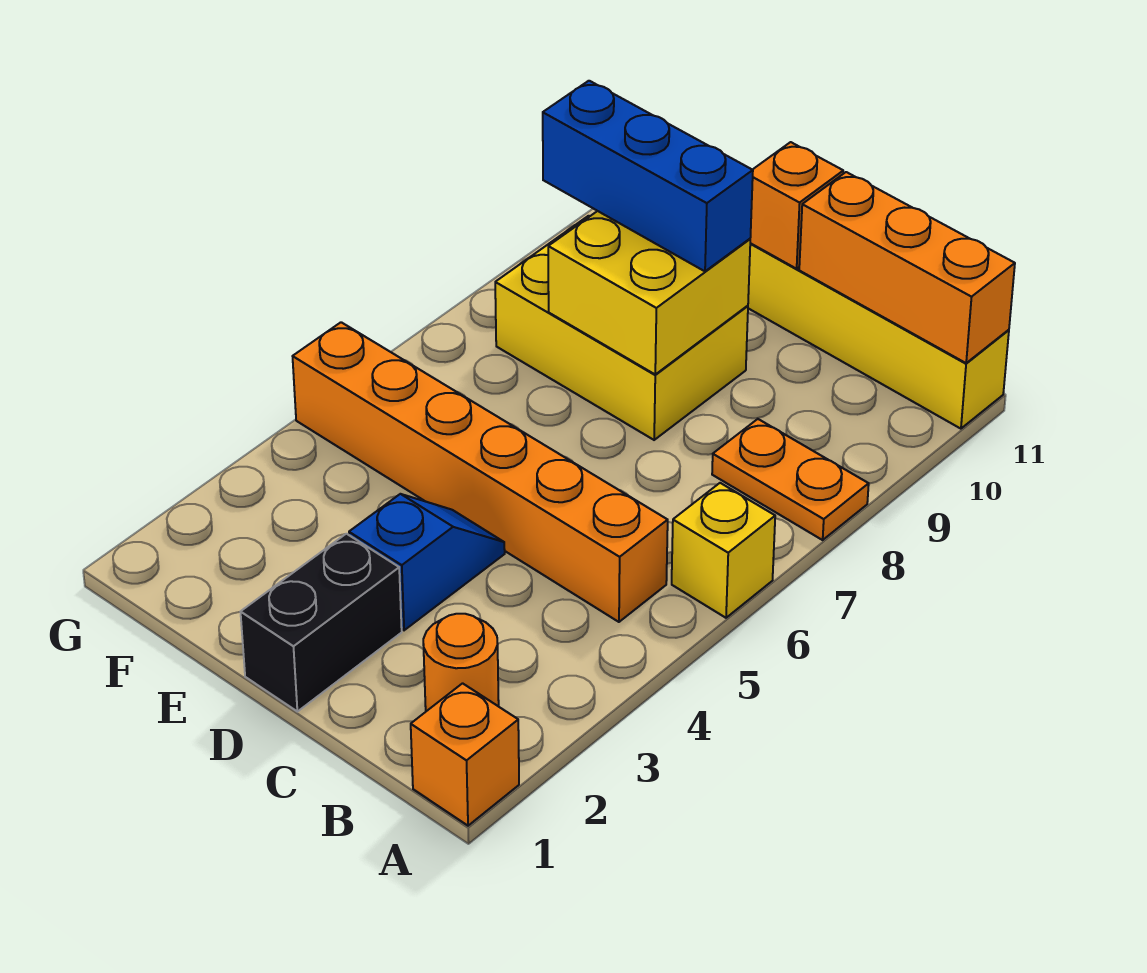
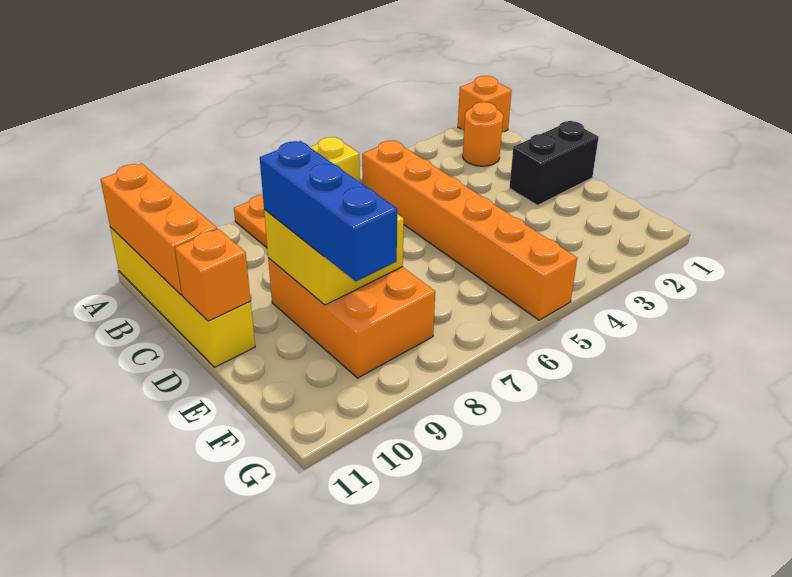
blue 1x2 slope [349,494,505,630] -> none
yellow 2x3 brick [495,216,748,440] -> orange 2x3 brick [268,258,435,378]

